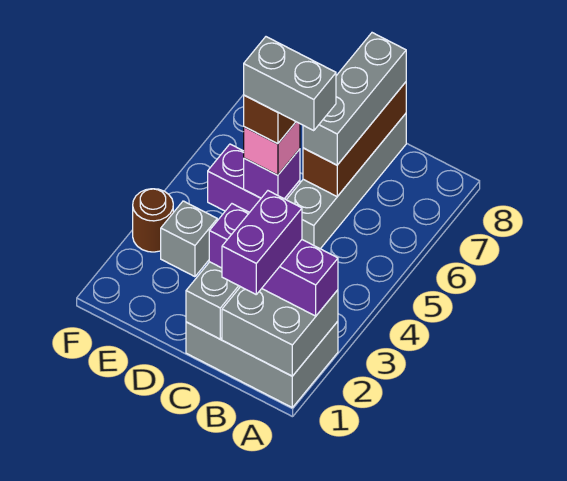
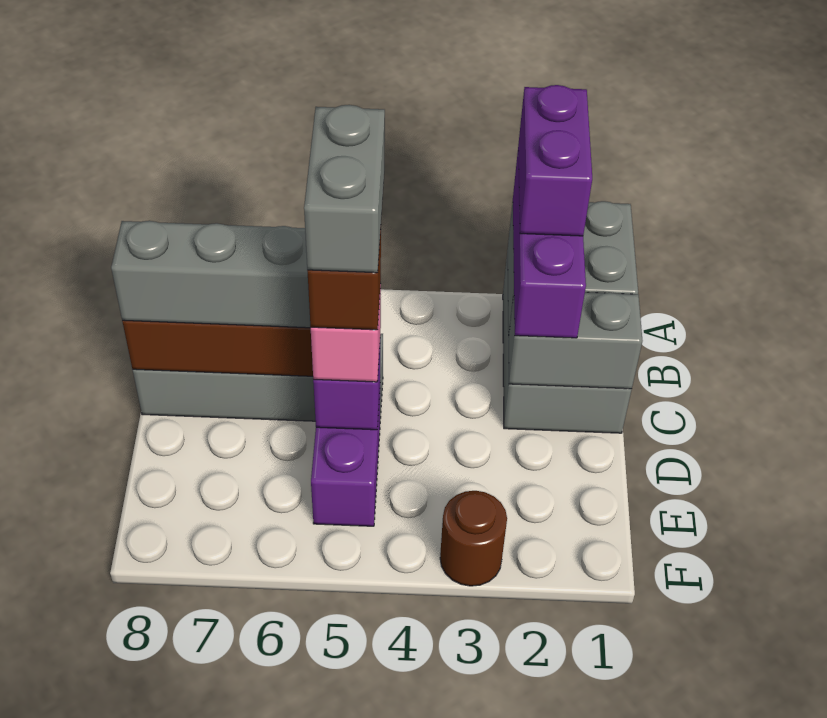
purple 1x2 brick [222,191,302,294] -> purple 1x2 brick turned to [518,85,592,236]
grey 1x1 brick [161,201,217,277] -> none

